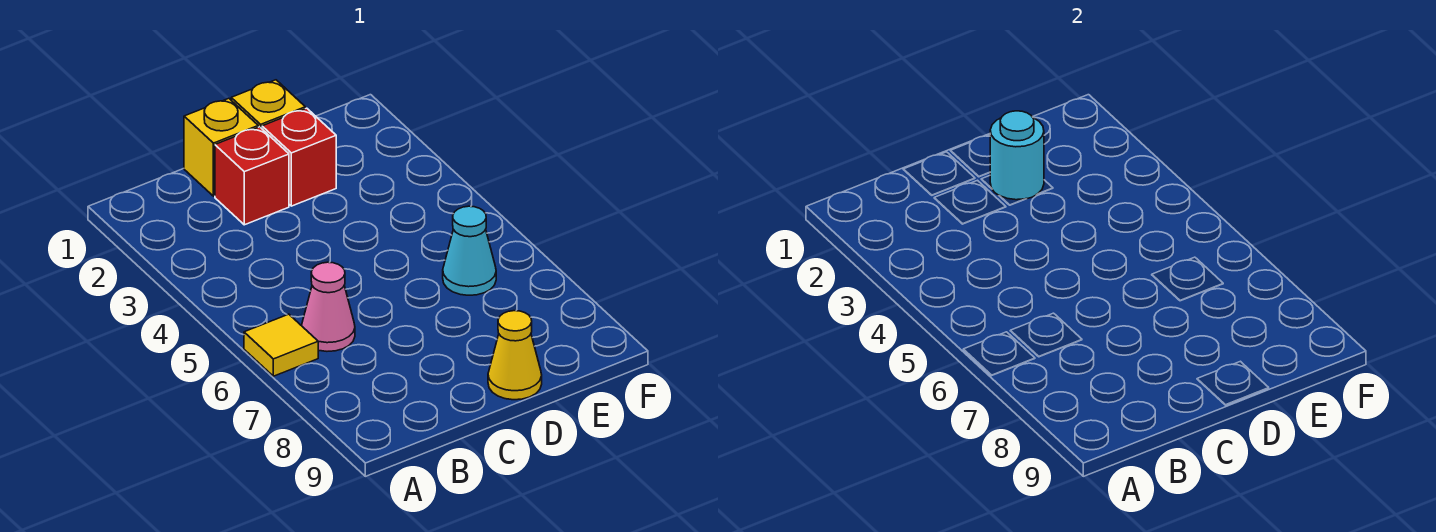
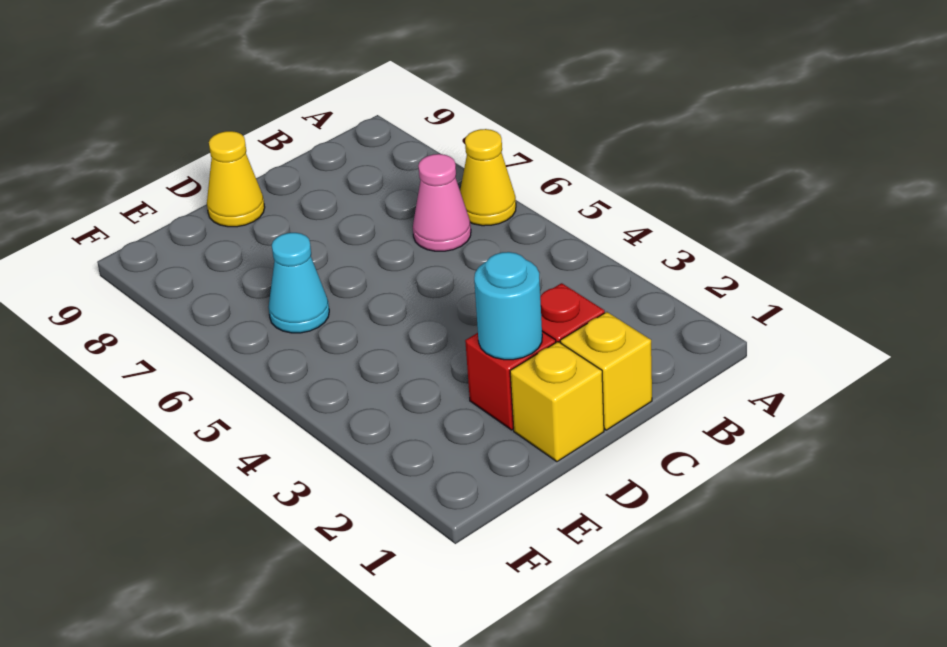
yellow 1x1 tile [244,314,318,376] -> yellow 1x1 cone [460,129,516,226]

